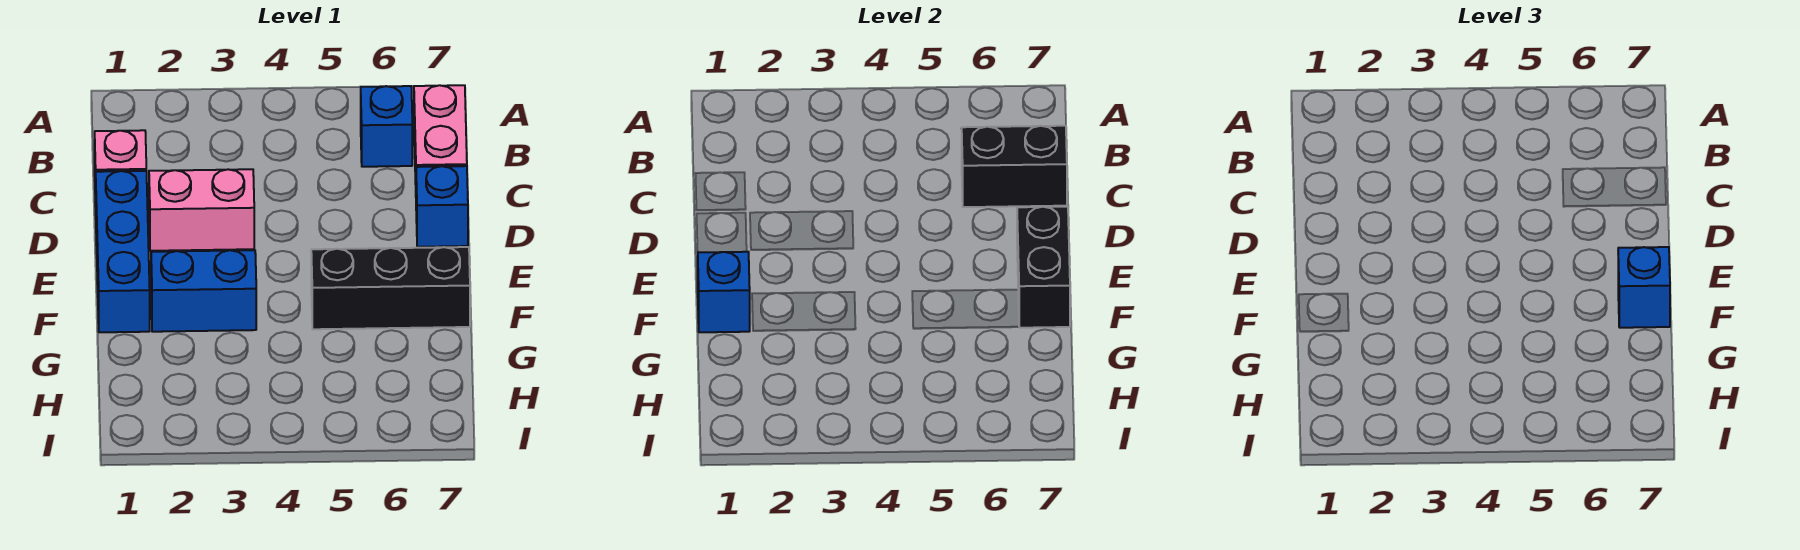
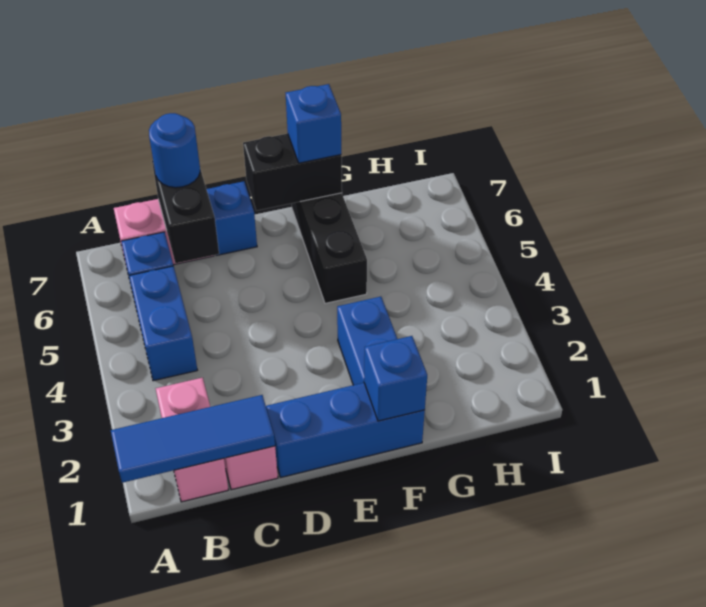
none -> blue 1x3 tile [111,395,275,483]
none -> blue 1x2 brick [129,266,197,381]
none -> blue 1x1 round brick [149,113,200,188]
pink 1x2 brick [149,169,254,251] -> pink 1x2 brick moved to [156,378,229,502]

